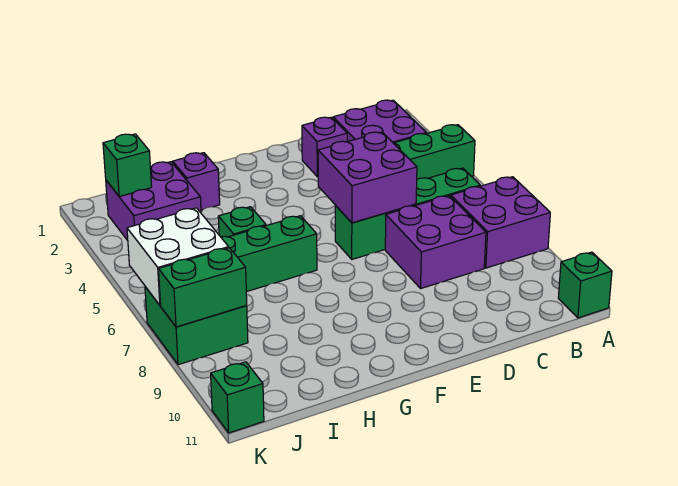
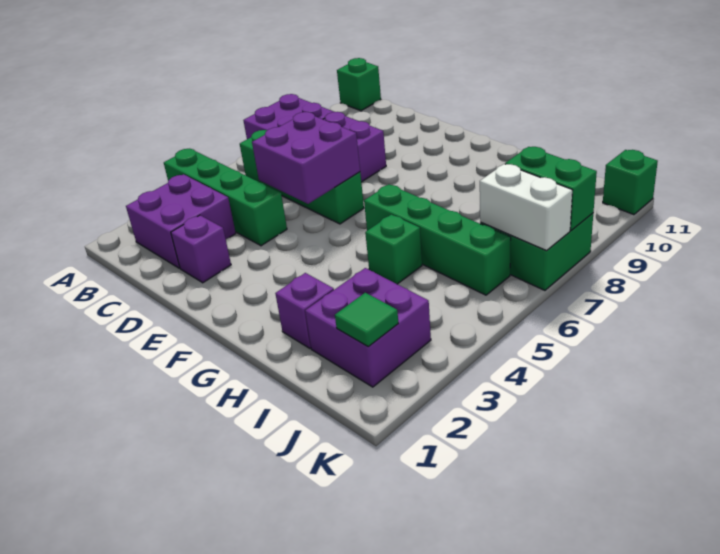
green 1x1 brick [103,134,152,196] -> green 1x1 tile [335,293,398,346]
white 2x2 brick [127,208,229,305] -> white 1x2 brick [480,164,572,251]

